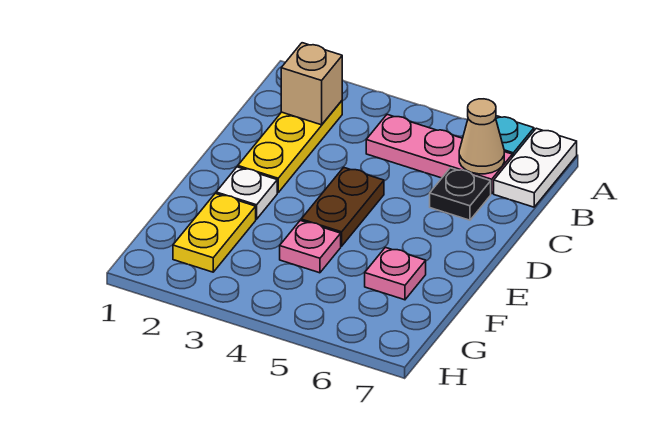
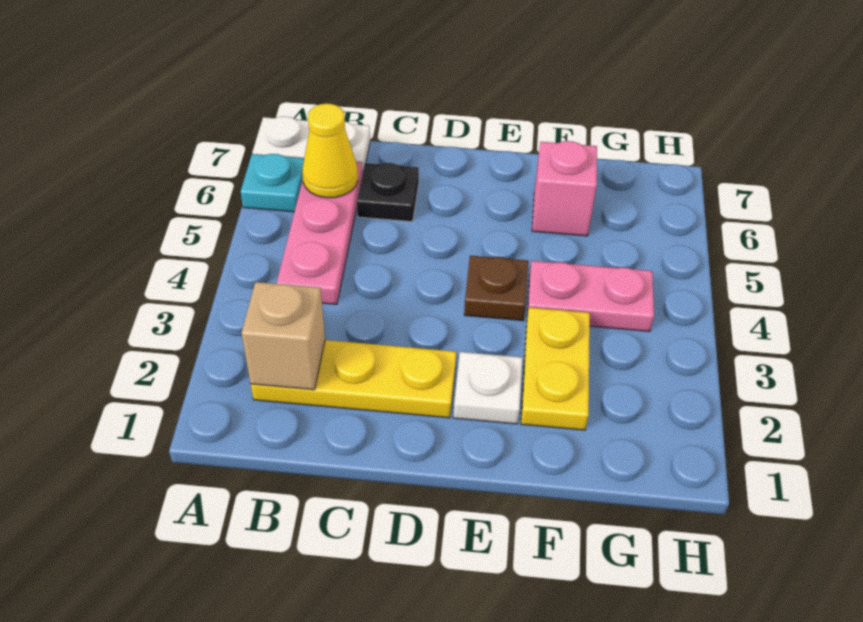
tan 1x1 cone [459,99,504,174] -> yellow 1x1 cone [302,104,358,198]
brown 1x2 plate [301,167,384,246] -> brown 1x1 plate [464,256,528,321]
yellow 1x2 plate [173,193,256,272] -> yellow 1x2 plate turned to [521,307,590,430]
pink 1x1 plate [280,220,341,273] -> pink 1x2 plate [527,261,654,332]
pink 1x1 plate [365,247,426,300] -> pink 1x1 brick [532,141,597,236]

